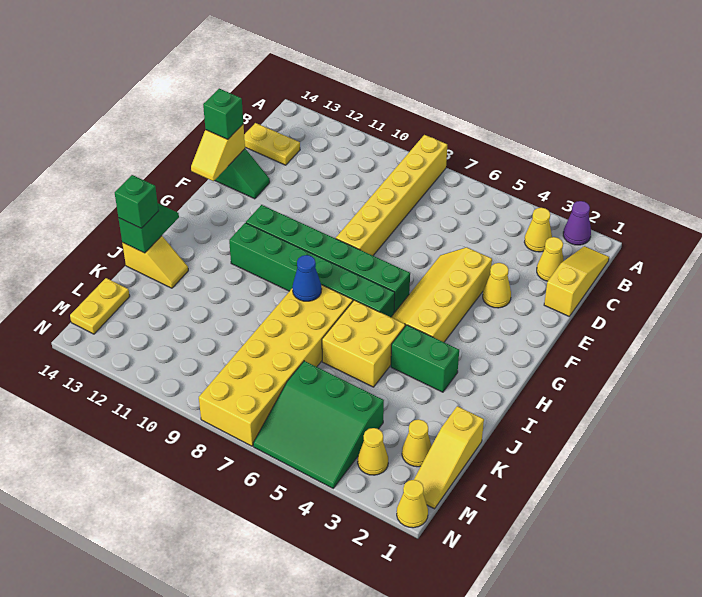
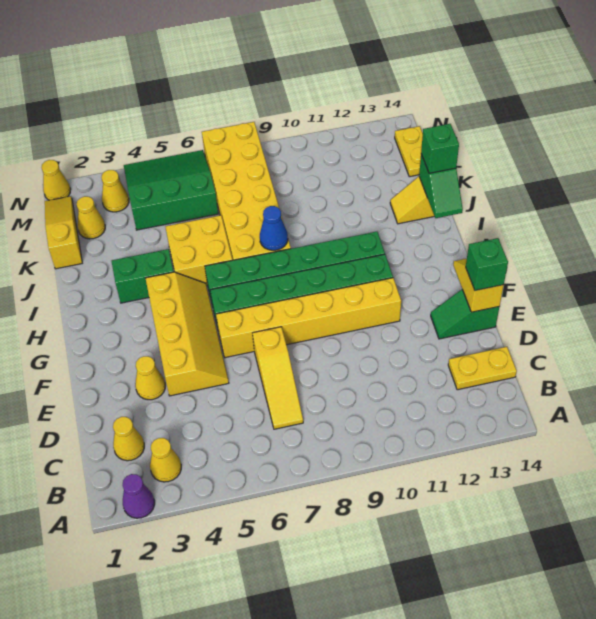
yellow 1x6 brick [336,135,447,256] -> yellow 1x6 brick turned to [216,278,401,358]
yellow 1x3 slope [544,246,609,317] -> yellow 1x3 slope moved to [253,327,303,429]

